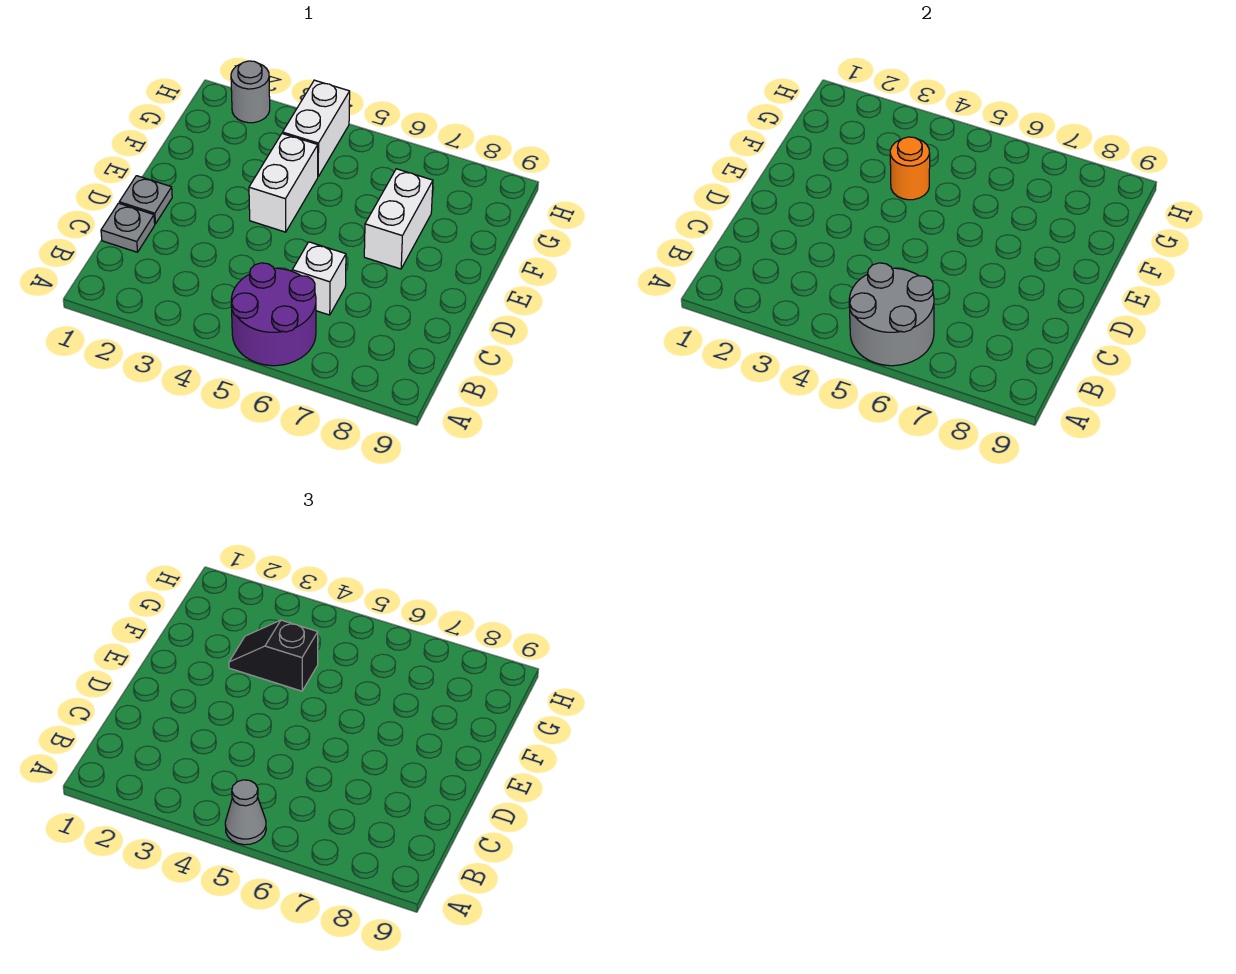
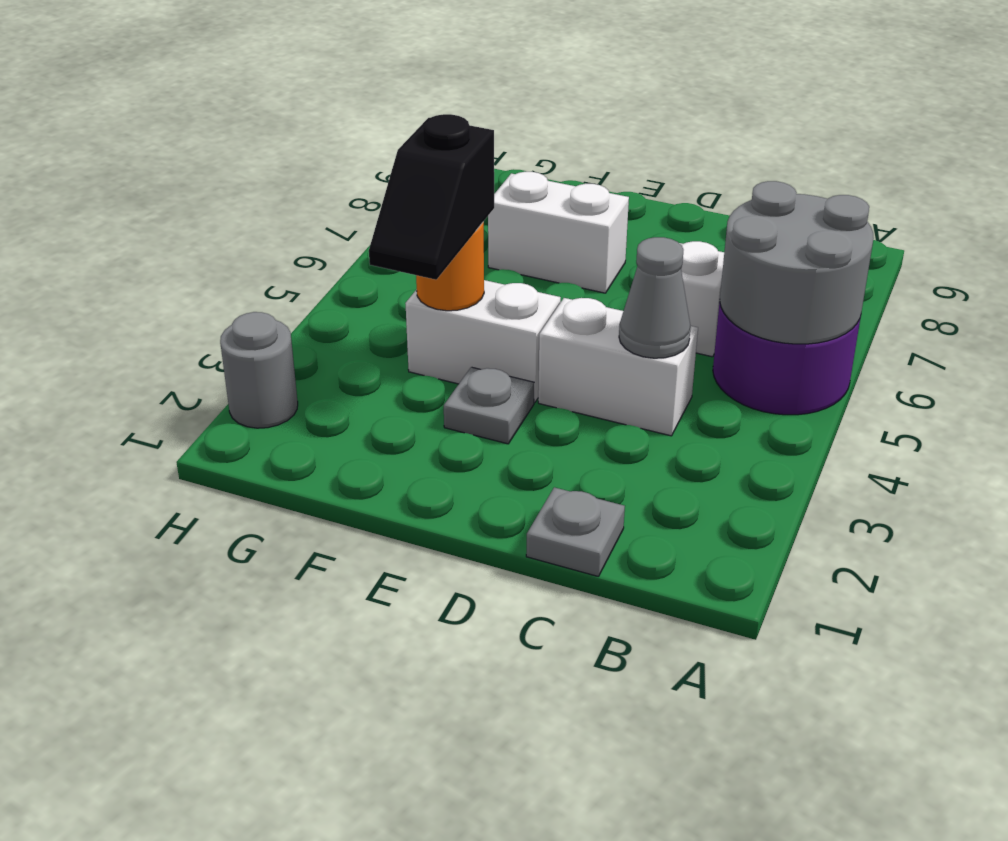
grey 1x1 cone [225,780,266,845] -> grey 1x1 cone moved to [619,237,691,358]
grey 1x1 plate [119,176,172,224] -> grey 1x1 plate moved to [444,367,534,444]
white 1x2 brick [283,80,350,176] -> white 1x2 brick moved to [538,298,698,436]

